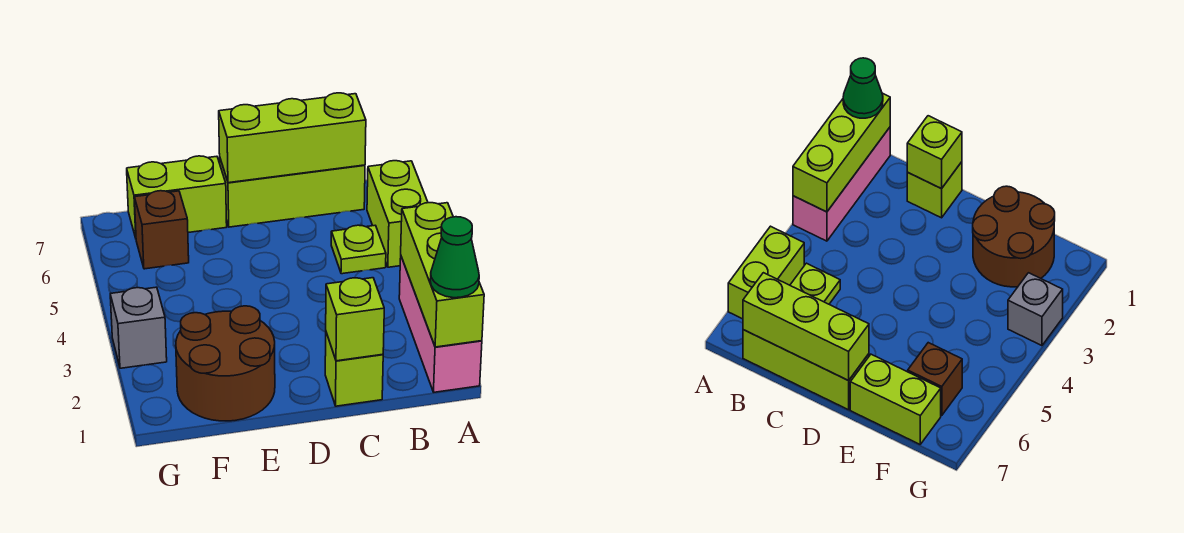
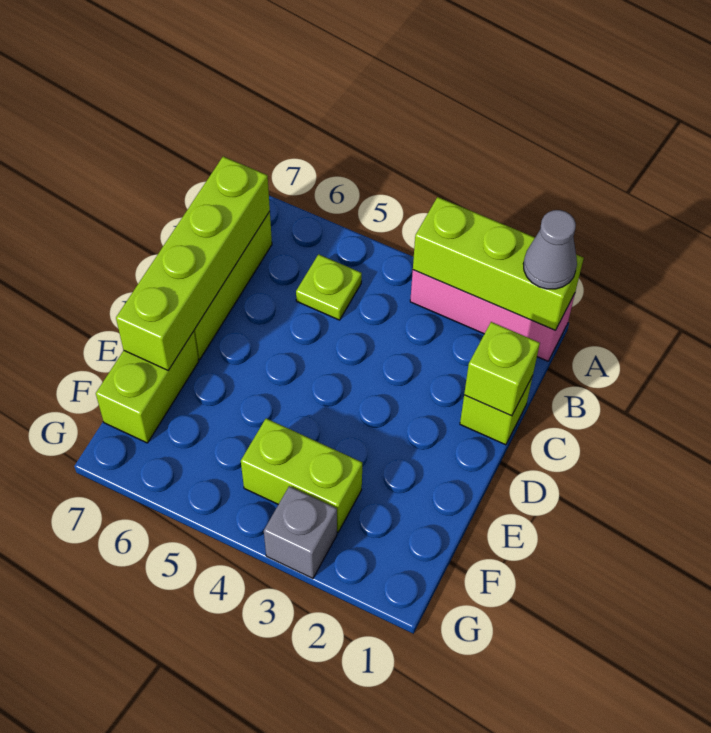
green 1x1 cone [430,217,479,298] -> grey 1x1 cone [523,210,577,289]
lime 1x2 brick [367,161,428,267] -> lime 1x2 brick moved to [241,419,362,532]
lime 1x3 brick [219,93,366,183] -> lime 1x4 brick [116,157,270,370]
brown 2x2 round brick [176,306,275,421] -> none
brown 1x1 brick [134,191,189,269] -> none

